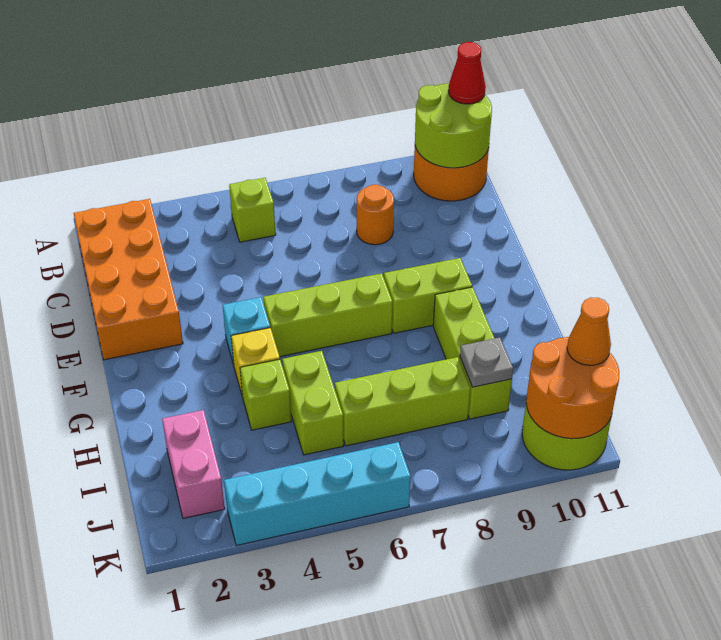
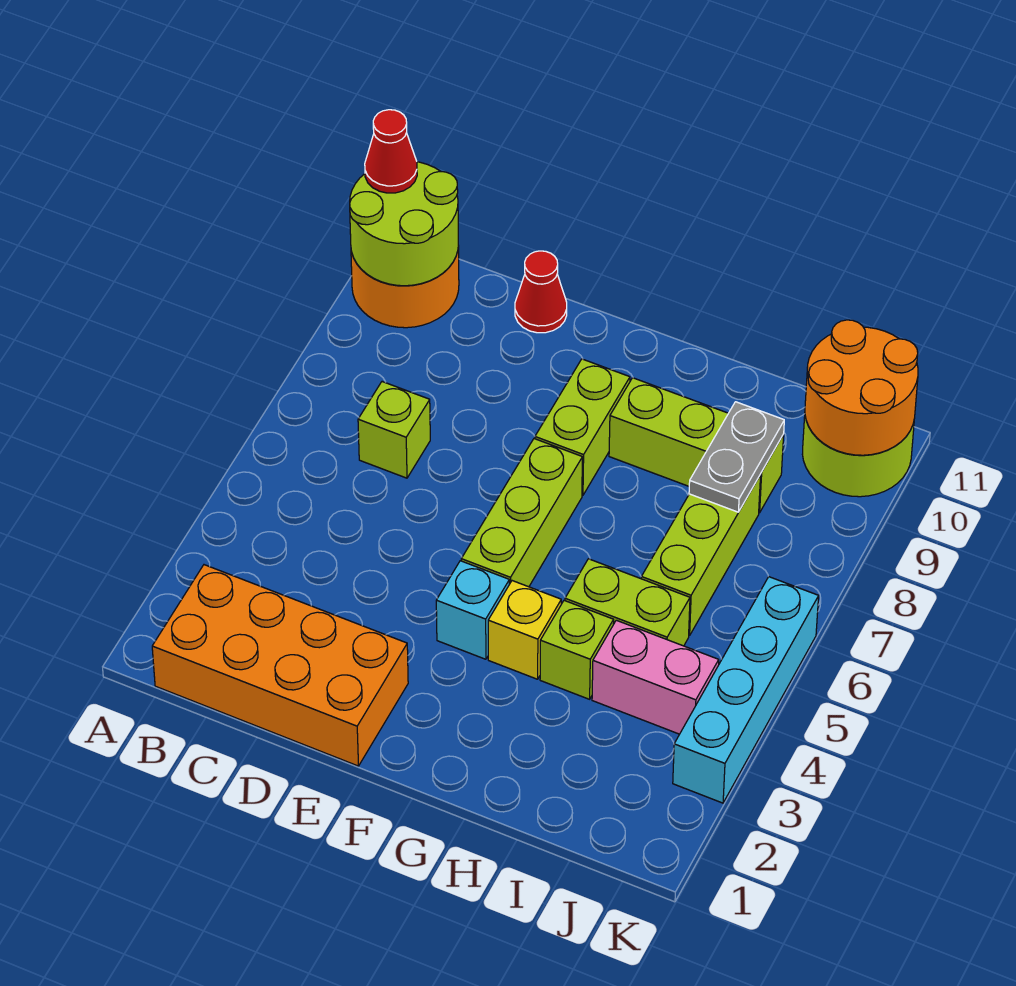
lime 1x1 brick [229,178,276,242] -> lime 1x1 brick moved to [358,382,430,478]
orange 1x1 round brick [357,185,394,245] -> none
none -> red 1x1 cone [515,251,567,333]
pink 1x2 brick [162,410,225,518] -> pink 1x2 brick moved to [592,620,719,734]
grey 1x1 plate [460,337,513,387] -> grey 1x2 plate [689,402,784,512]
orange 1x1 cone [567,298,611,366] -> none

